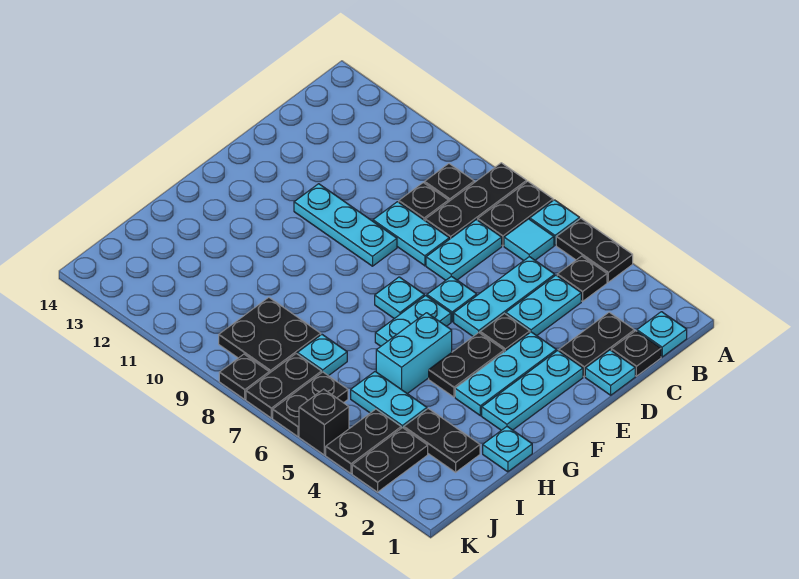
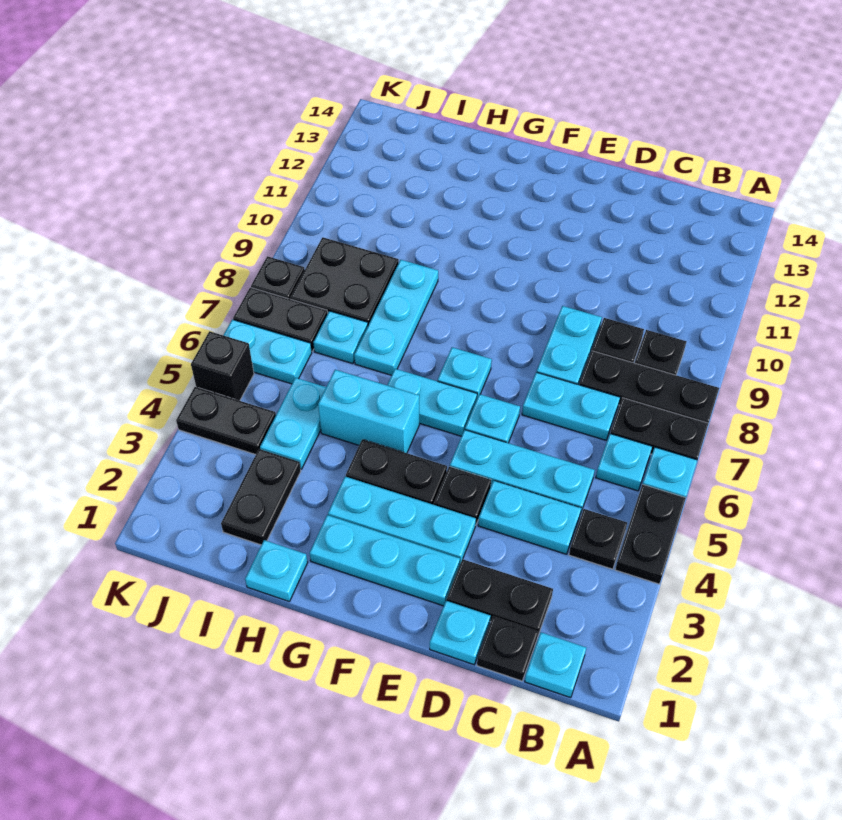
cyan 1x1 tile [504,219,554,261] -> cyan 1x1 plate [596,434,652,491]
cyan 1x3 plate [294,184,397,266] -> cyan 1x3 plate moved to [354,260,438,375]
black 1x2 plate [352,427,428,492] -> none
black 1x2 plate [273,372,348,437] -> cyan 1x2 plate [223,319,312,384]

